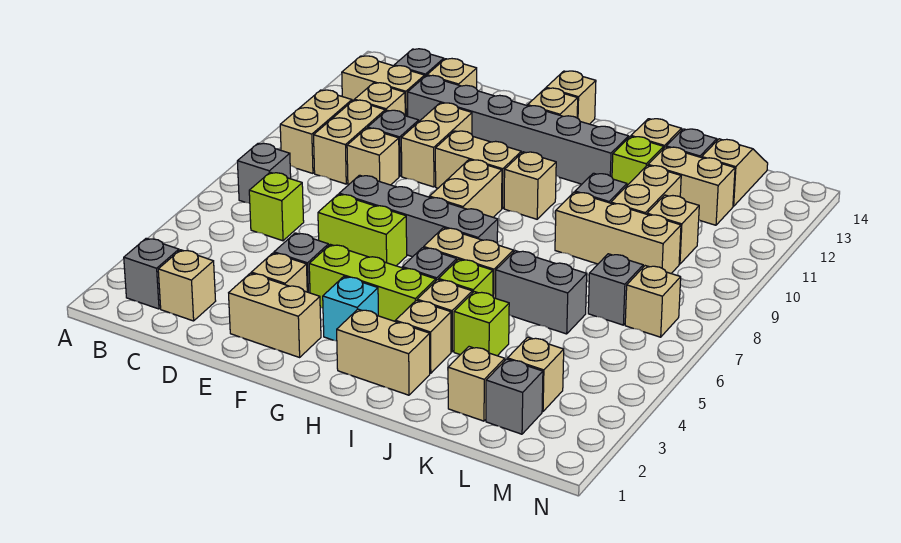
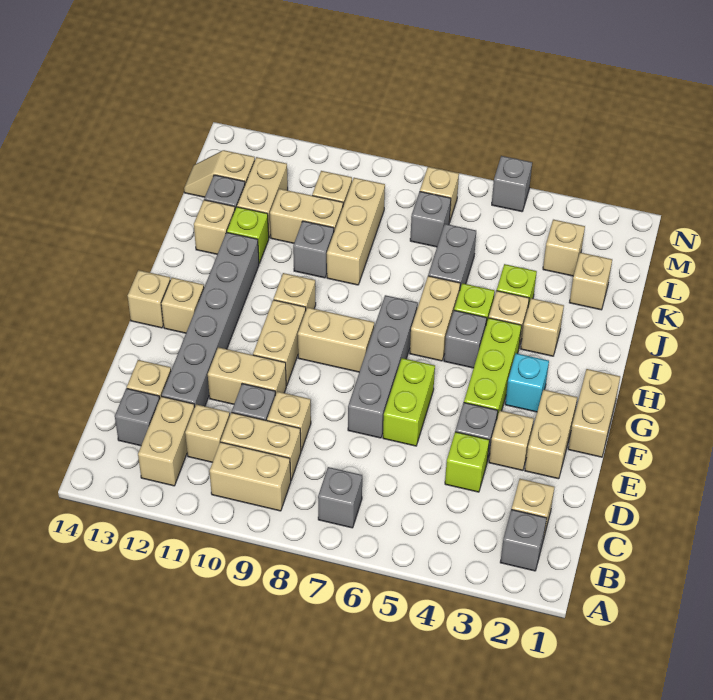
lime 1x1 brick [249,172,304,241] -> lime 1x1 brick moved to [445,432,489,492]
tan 1x2 brick [337,309,430,395] -> tan 1x2 brick moved to [568,369,620,457]
grey 1x1 brick [486,359,543,434] -> grey 1x1 brick moved to [492,156,532,212]

